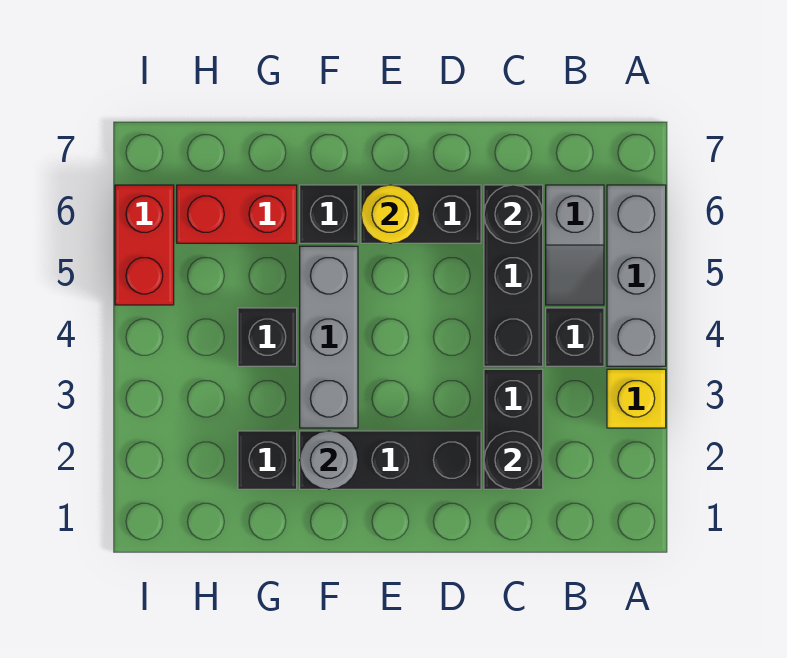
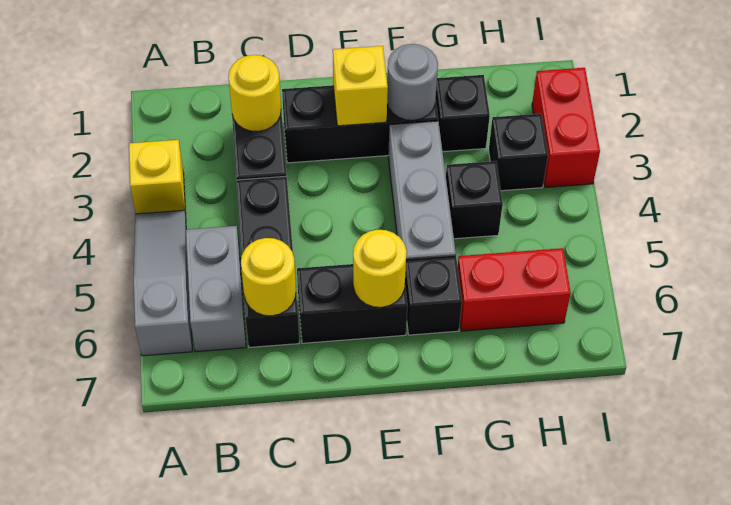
grey 1x3 brick [607,185,666,366] -> grey 1x3 slope [133,210,193,356]
black 1x1 brick [546,308,604,366] -> black 1x1 brick moved to [489,114,548,191]
grey 1x2 slope [546,185,604,305] -> grey 1x2 brick [186,226,246,352]
black 1x1 round brick [484,431,543,489] -> yellow 1x1 round brick [228,55,281,131]
black 1x1 round brick [484,185,543,243] -> yellow 1x1 round brick [241,238,296,316]
none -> yellow 1x1 brick [333,46,388,126]
red 1x2 brick [115,185,174,305] -> red 1x2 brick moved to [532,68,600,187]

